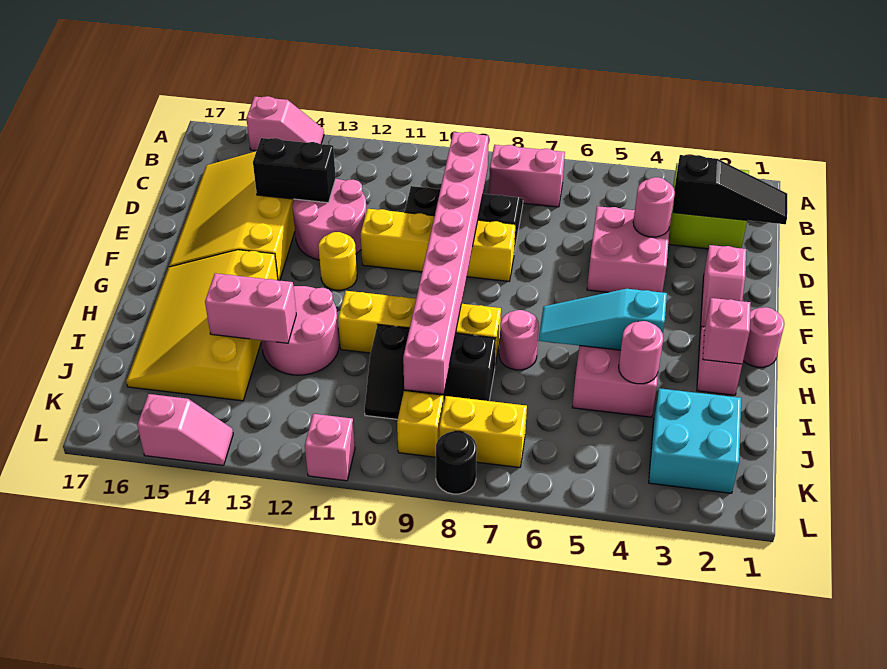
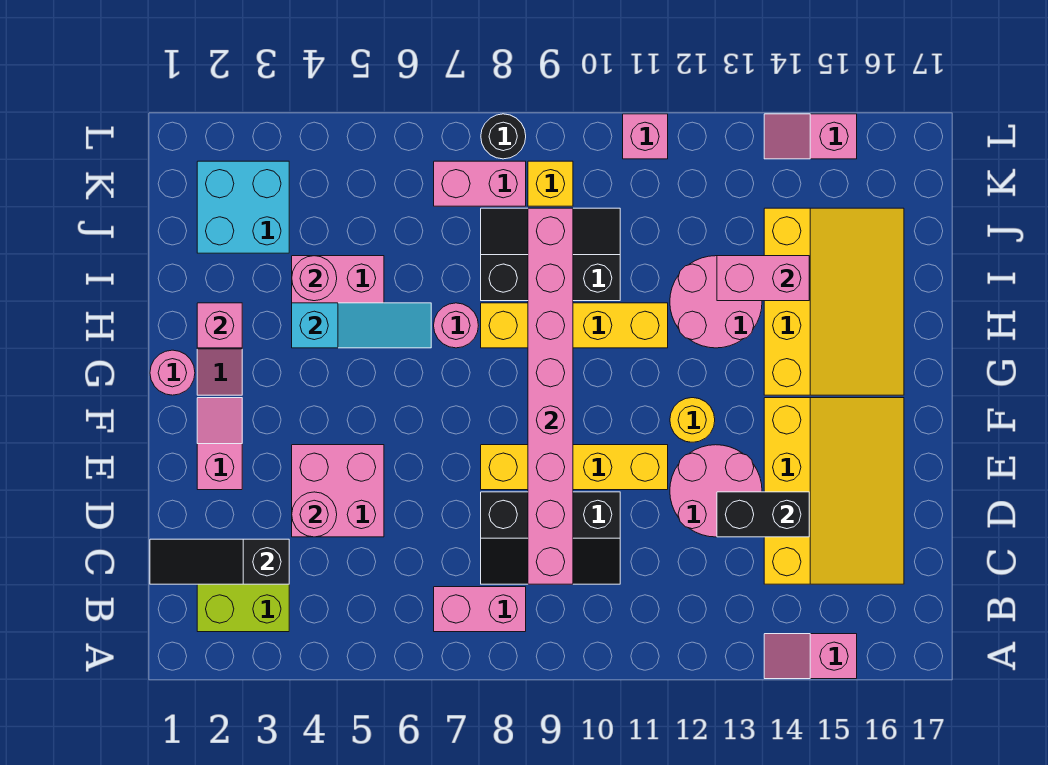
yellow 1x2 brick [439,396,527,468] -> pink 1x2 brick [434,161,526,206]

